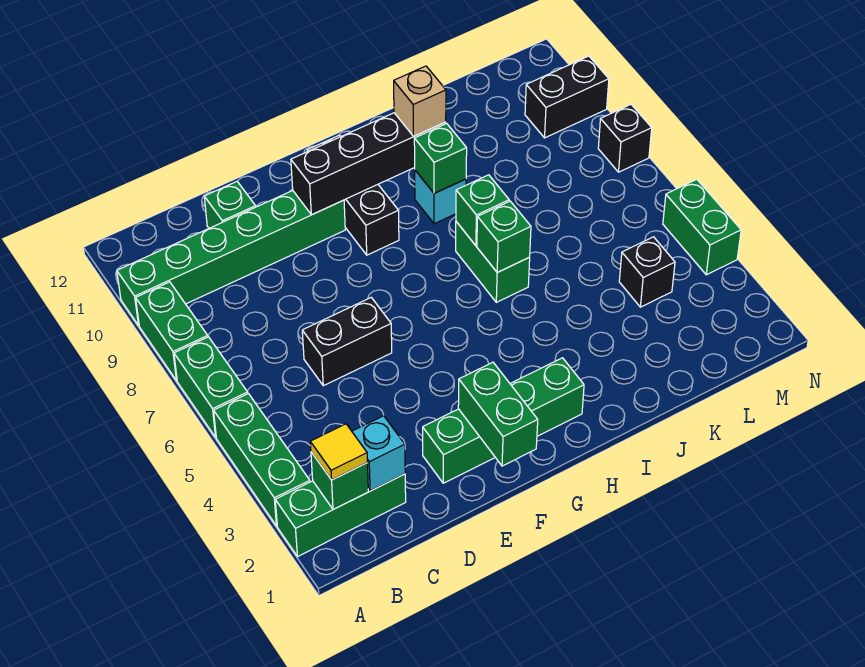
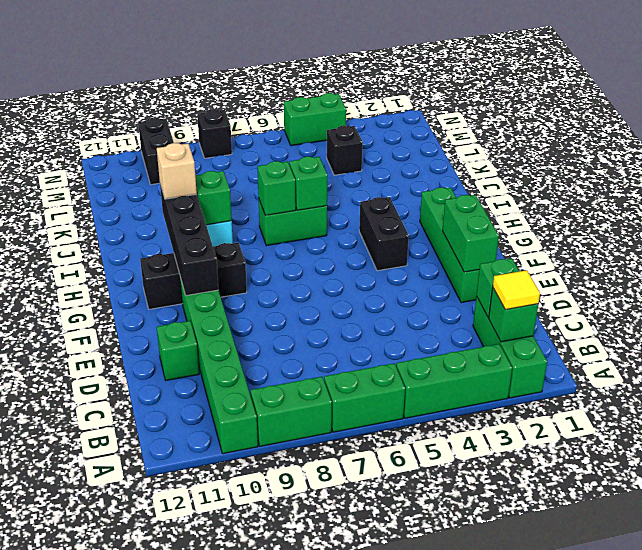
cyan 1x1 brick [352,416,405,491] -> green 1x1 brick [476,258,520,318]
black 1x2 brick [302,298,392,386] -> black 1x2 brick moved to [359,197,409,271]
green 1x2 brick [458,362,538,466] -> green 1x2 brick turned to [442,195,499,272]

